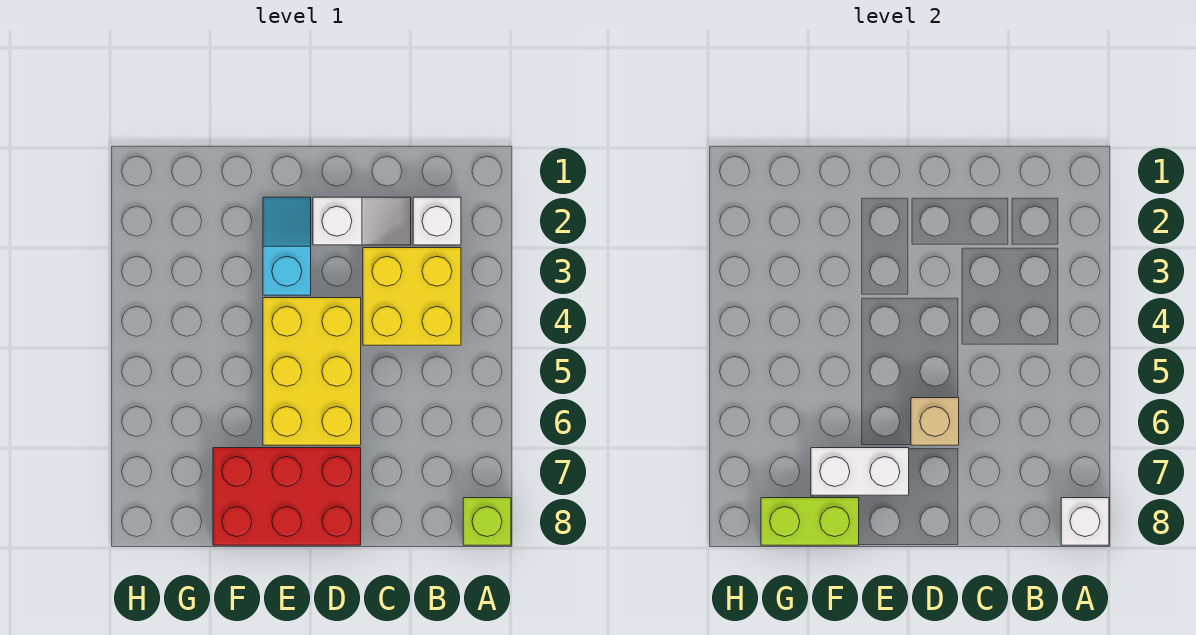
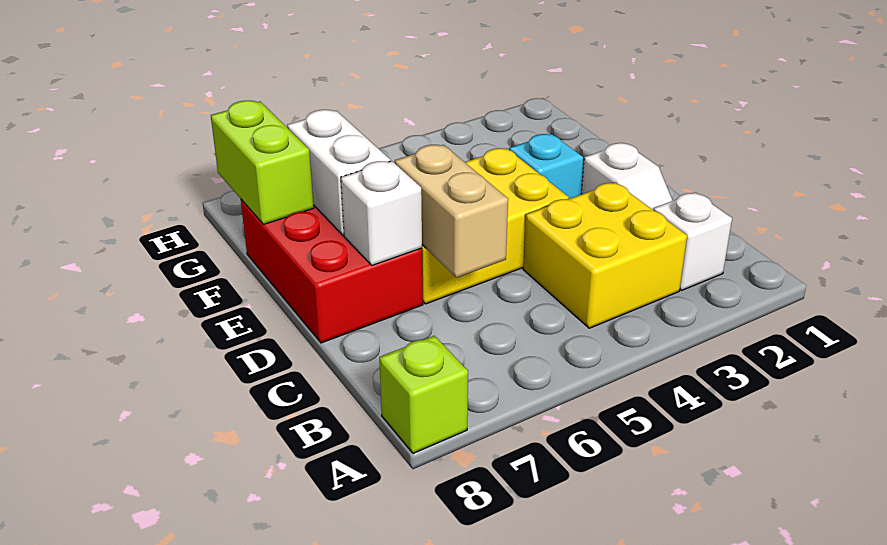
white 1x1 brick [1061,498,1109,545] -> white 1x1 brick moved to [341,161,422,265]
tan 1x1 brick [911,398,959,445] -> tan 1x2 brick [395,145,508,278]

